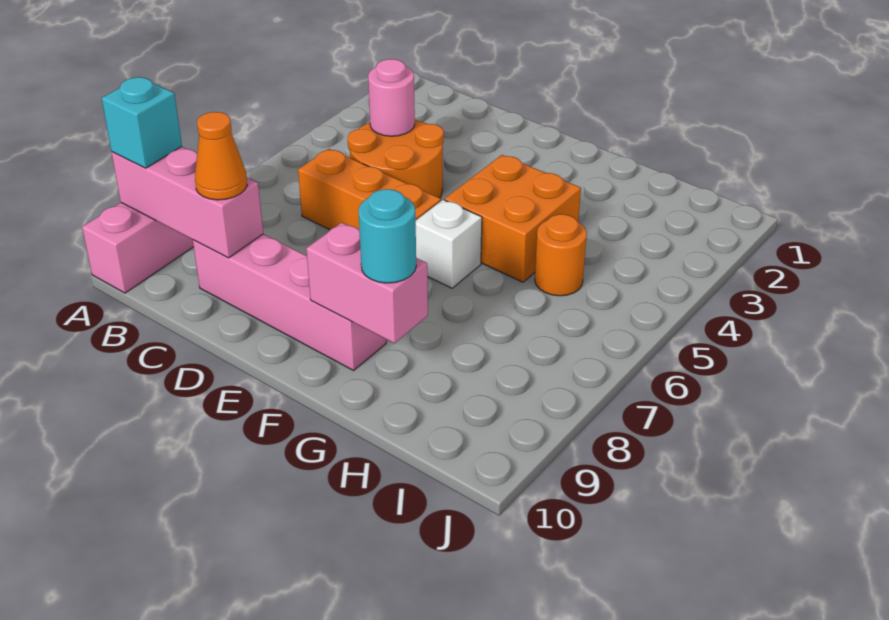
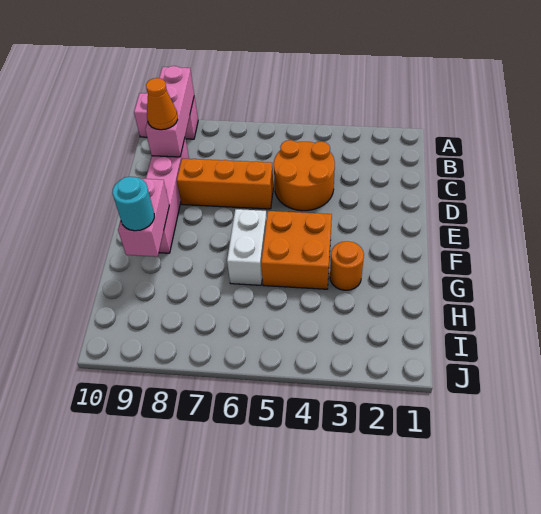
cyan 1x1 brick [102,77,182,168] -> none
pink 1x1 round brick [368,59,415,136] -> none
orange 1x3 brick [298,149,441,230] -> orange 1x3 brick turned to [177,159,273,209]
white 1x1 brick [416,200,482,288] -> white 1x2 brick [227,209,267,285]
orange 1x1 round brick [535,214,587,296] -> orange 1x1 round brick moved to [330,241,364,290]

